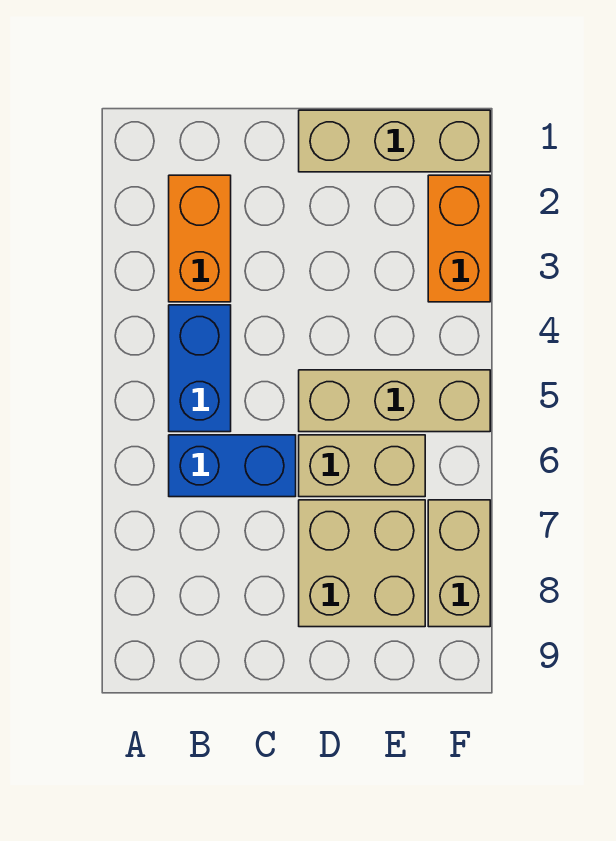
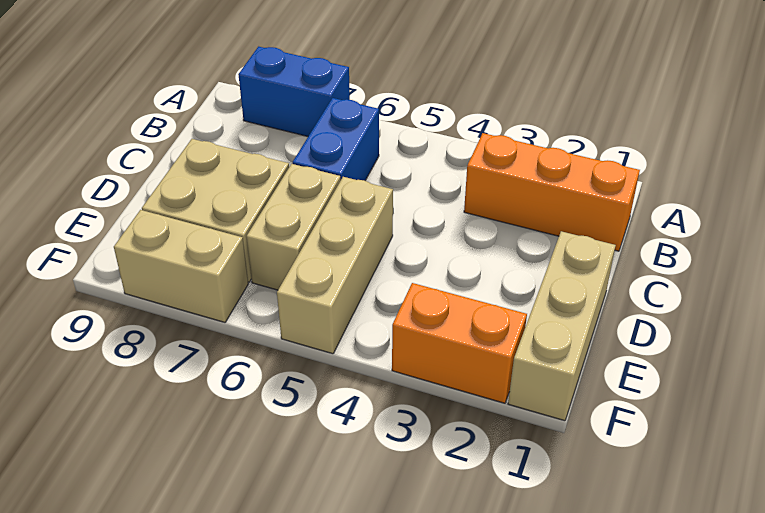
orange 1x2 brick [169,175,231,302] -> orange 1x3 brick [464,133,640,251]
blue 1x2 brick [169,305,231,432] -> blue 1x2 brick moved to [238,47,350,136]

